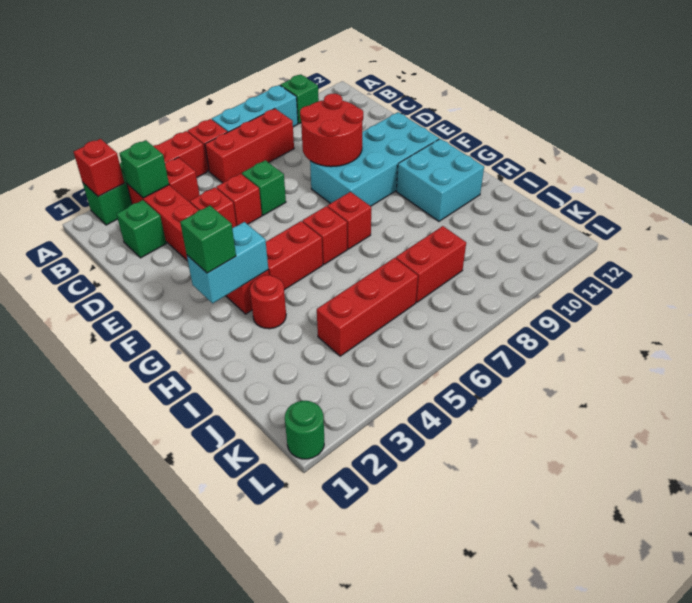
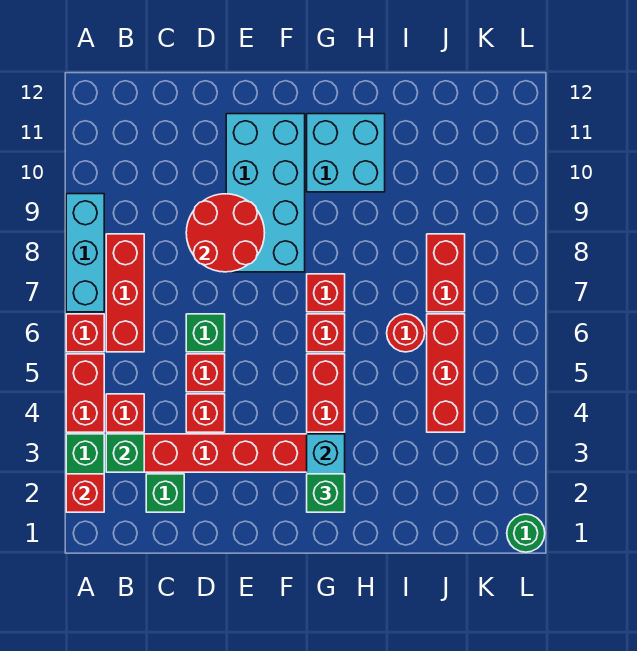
green 1x1 brick [280,74,319,124] -> none
red 1x1 round brick [250,275,286,329] -> red 1x1 round brick moved to [387,314,425,352]

